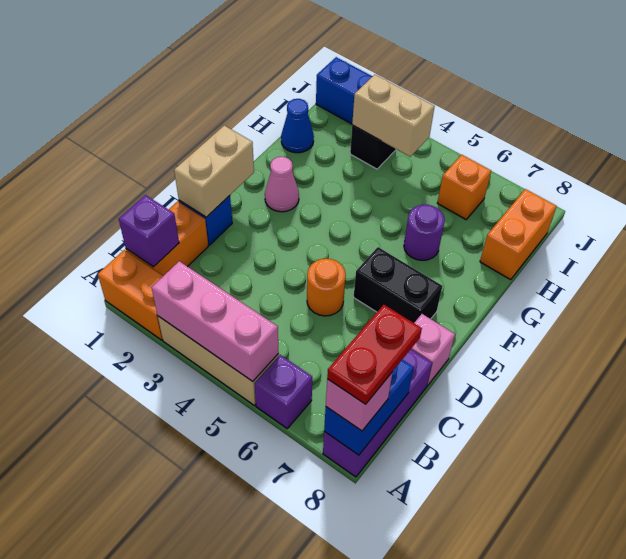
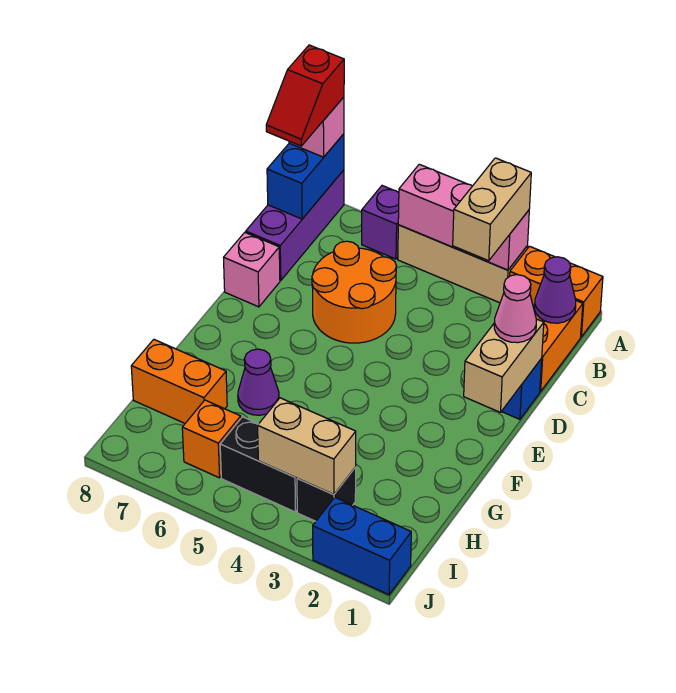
none -> tan 1x2 brick [453,158,531,261]
red 1x2 plate [327,305,422,404] -> red 1x2 slope [266,45,344,146]
purple 1x1 brick [119,195,179,267] -> purple 1x1 cone [535,257,576,323]
orange 1x1 round brick [307,259,346,316] -> orange 2x2 round brick [312,241,396,343]
black 1x2 brick [354,247,442,323] -> black 1x2 brick moved to [220,417,297,512]
pink 1x1 cone [265,157,299,212] -> pink 1x1 cone moved to [494,275,536,343]
purple 1x1 round brick [404,205,445,261] -> purple 1x1 cone [238,349,279,415]
blue 1x1 cone [281,99,314,153] -> none
orange 1x2 brick [480,189,557,280] -> orange 1x2 brick turned to [131,340,227,423]

